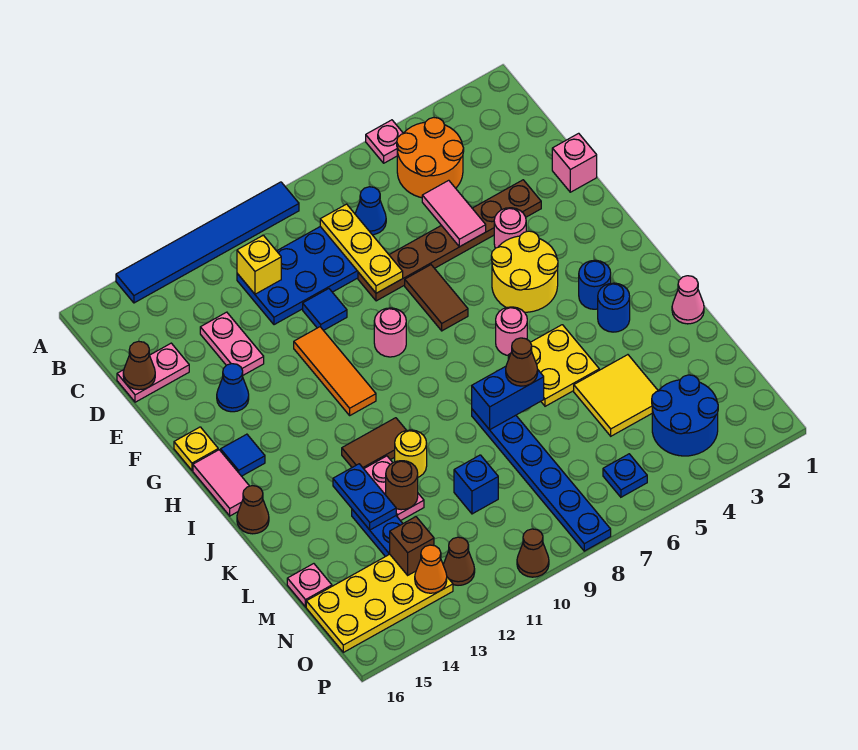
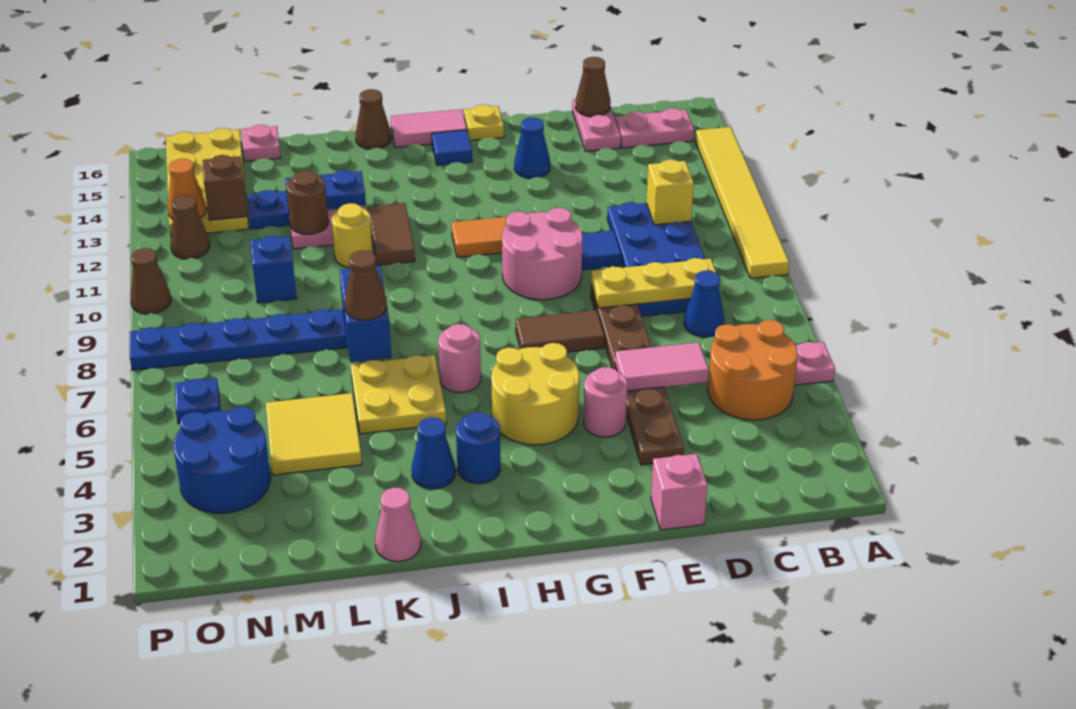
blue 1x6 tile [116,182,299,303] -> yellow 1x6 tile [695,127,789,278]
pink 1x2 plate [200,312,264,375] -> pink 1x2 plate moved to [615,108,694,148]
pink 1x1 round brick [374,308,406,357] -> pink 2x2 round brick [502,208,583,300]
blue 1x1 round brick [598,283,630,332] -> blue 1x1 cone [412,417,455,489]

